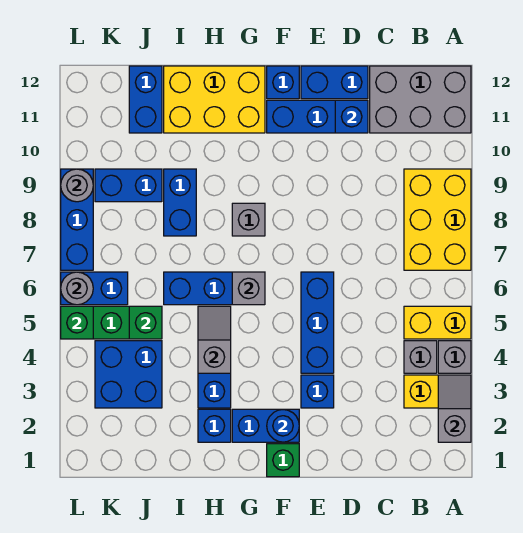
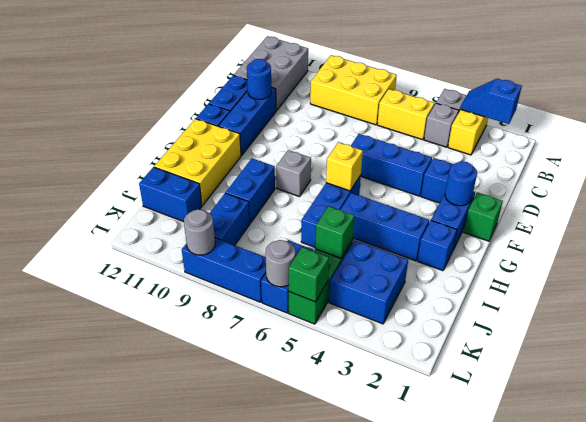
grey 1x2 slope [438,375,471,442] -> blue 1x2 slope [461,79,522,124]
yellow 1x2 brick [404,306,471,339] -> yellow 1x2 brick turned to [377,89,434,140]
blue 1x1 brick [335,100,368,133] -> blue 1x1 round brick [247,59,272,99]
grey 1x1 brick [232,272,265,305] -> yellow 1x1 brick [326,142,363,191]
grey 1x2 slope [198,306,231,373] -> none
blue 1x2 brick [164,169,196,236] -> blue 1x2 brick turned to [226,159,275,223]

